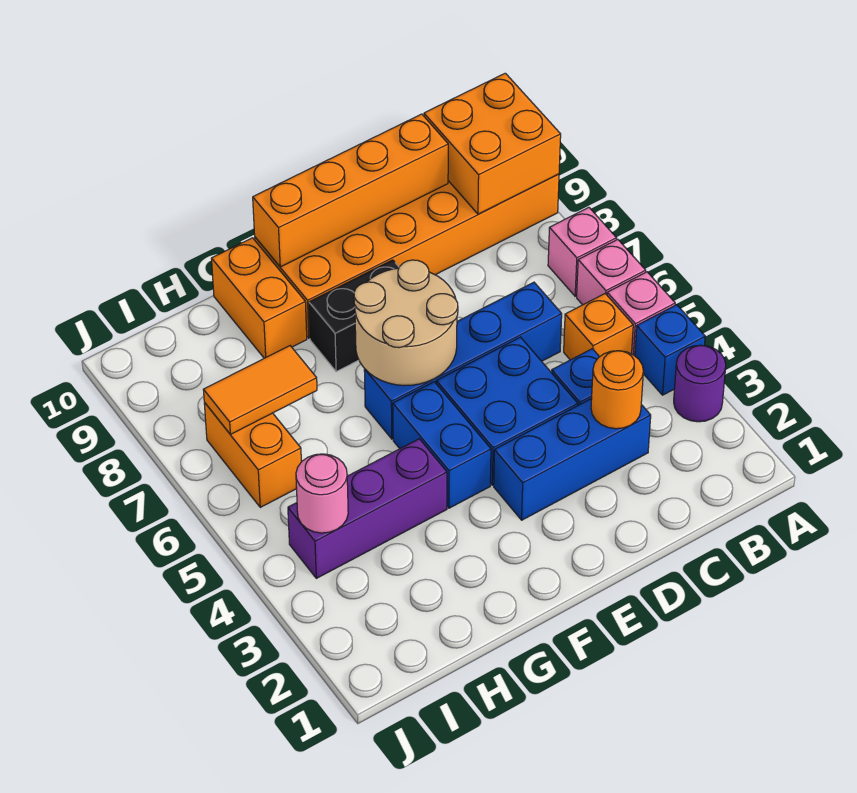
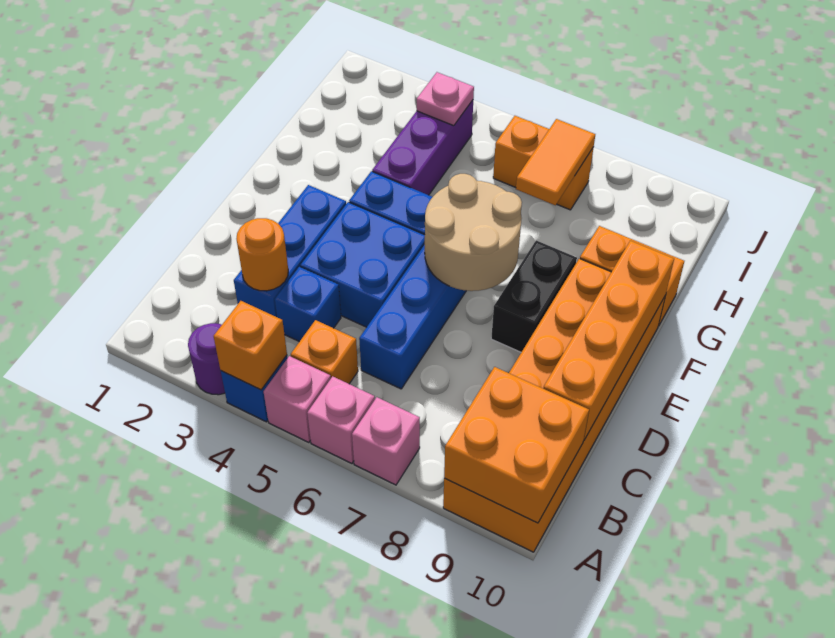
none -> orange 1x1 brick [214,301,287,390]
pink 1x1 round brick [296,454,348,533] -> pink 1x1 plate [417,72,474,126]

